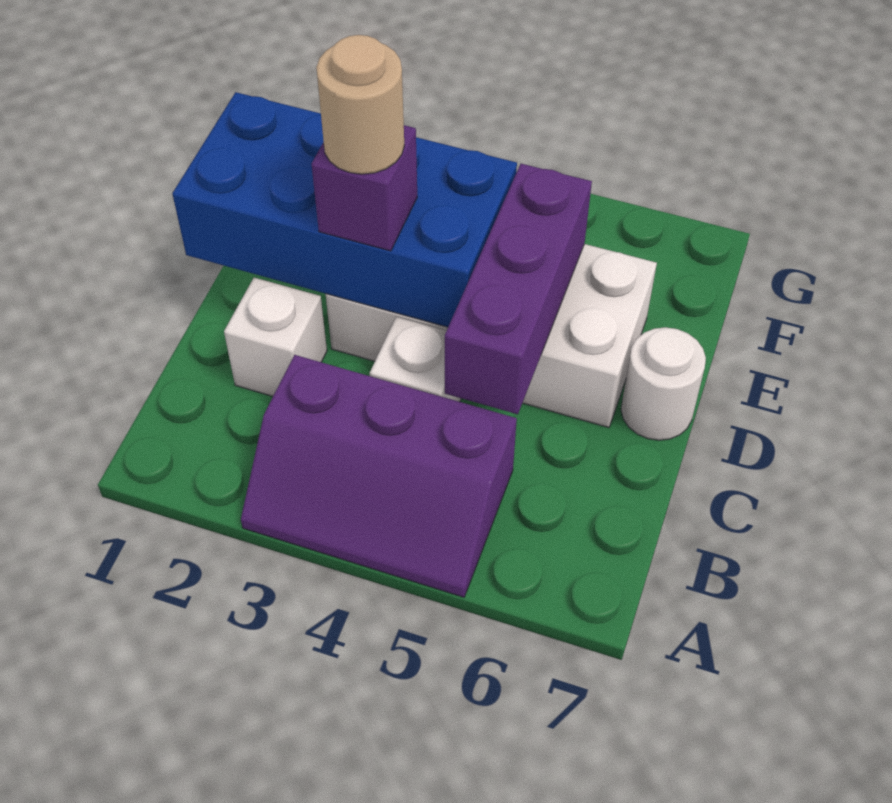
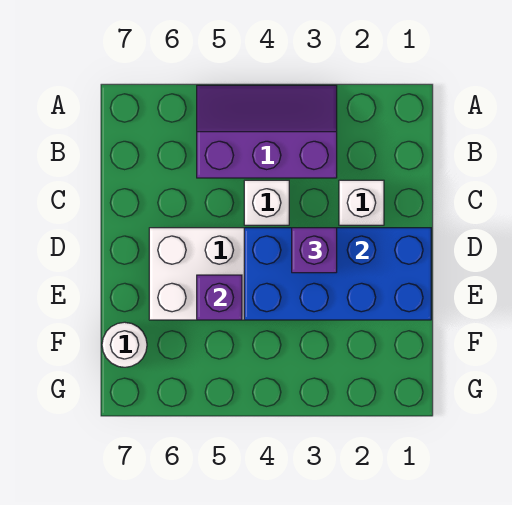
purple 1x3 brick [445,164,592,414] -> purple 1x1 brick [197,275,242,320]
tan 1x1 round brick [316,35,404,174] -> none
white 1x1 round brick [621,327,706,440] -> white 1x1 round brick moved to [102,322,147,367]

